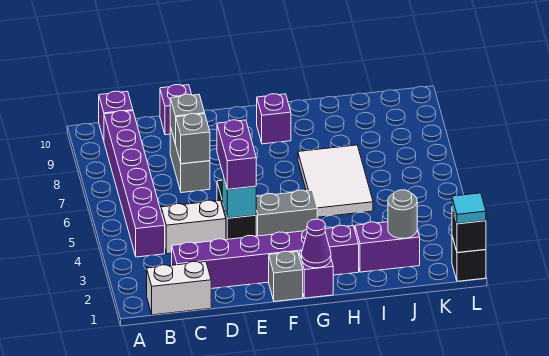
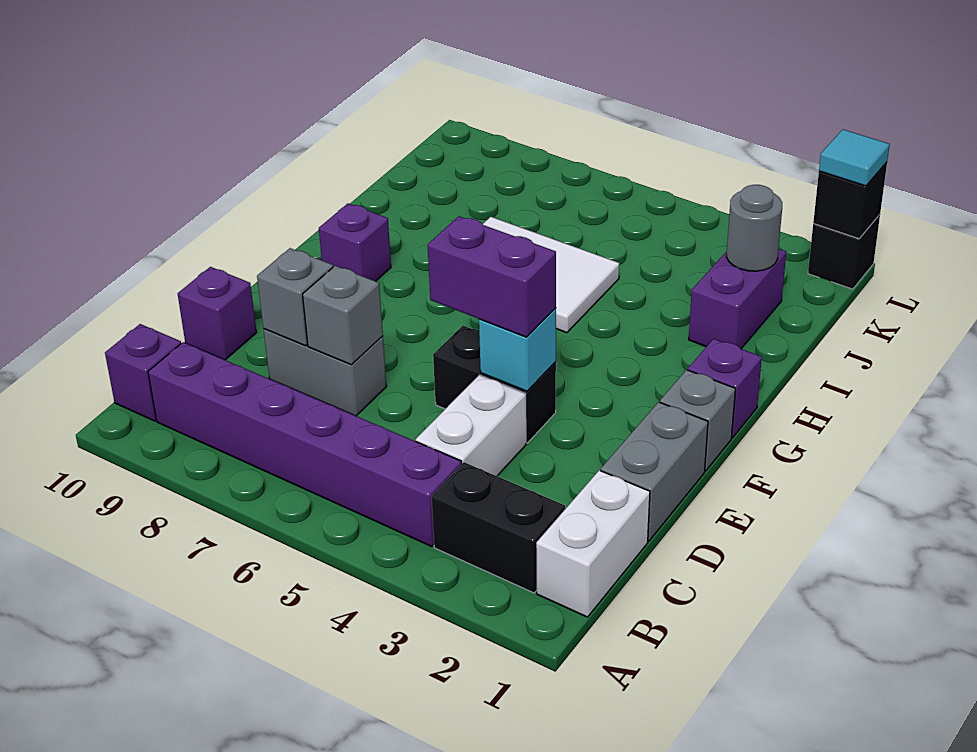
none -> black 1x2 brick [431,462,565,593]
purple 1x6 brick [172,225,359,289] -> none
grey 1x2 brick [256,190,317,236] -> grey 1x2 brick moved to [601,402,708,541]
purple 1x1 cone [302,219,331,268] -> none

